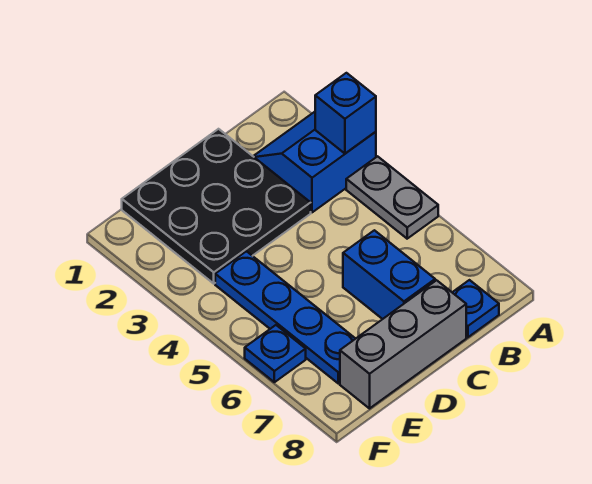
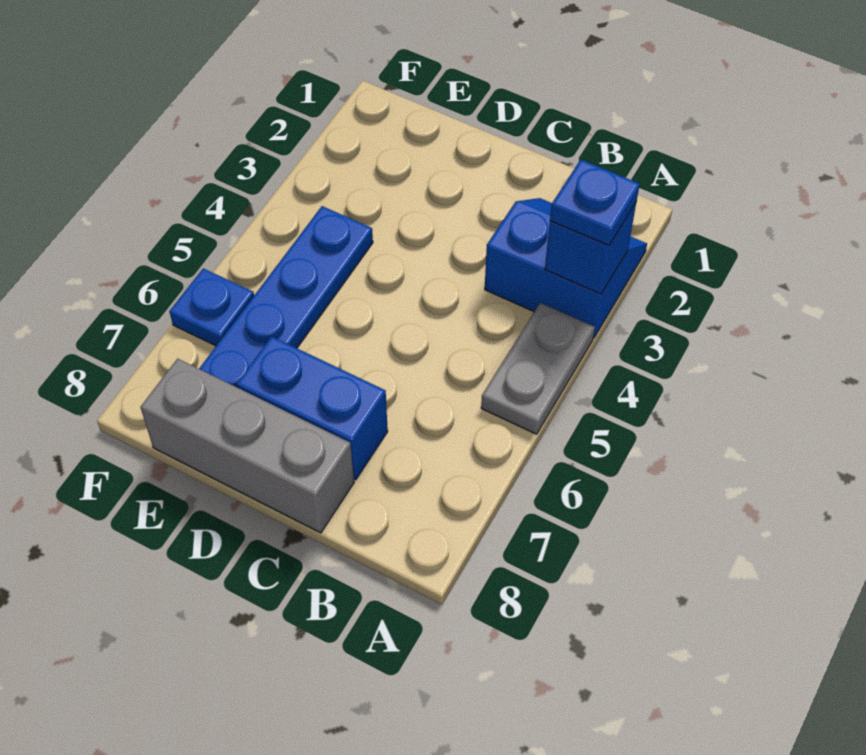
blue 1x1 plate [452,280,499,337] -> blue 1x1 plate moved to [550,160,640,246]
black 3x3 plate [122,129,311,284] -> none
blue 1x2 brick [343,230,435,319] -> blue 1x2 brick turned to [237,336,388,480]

